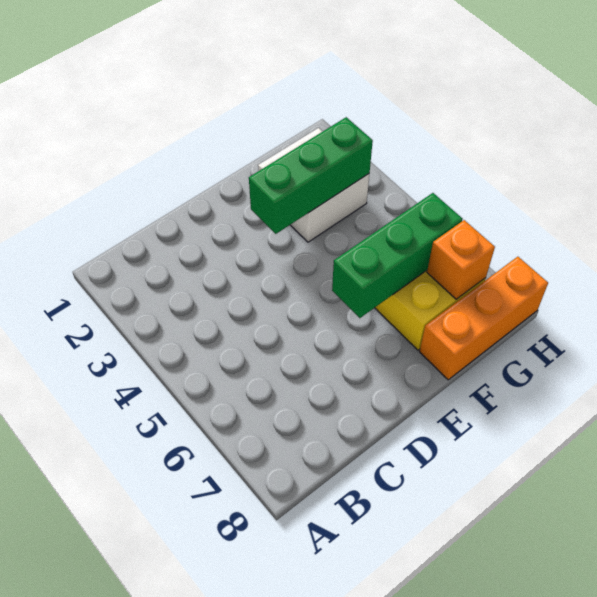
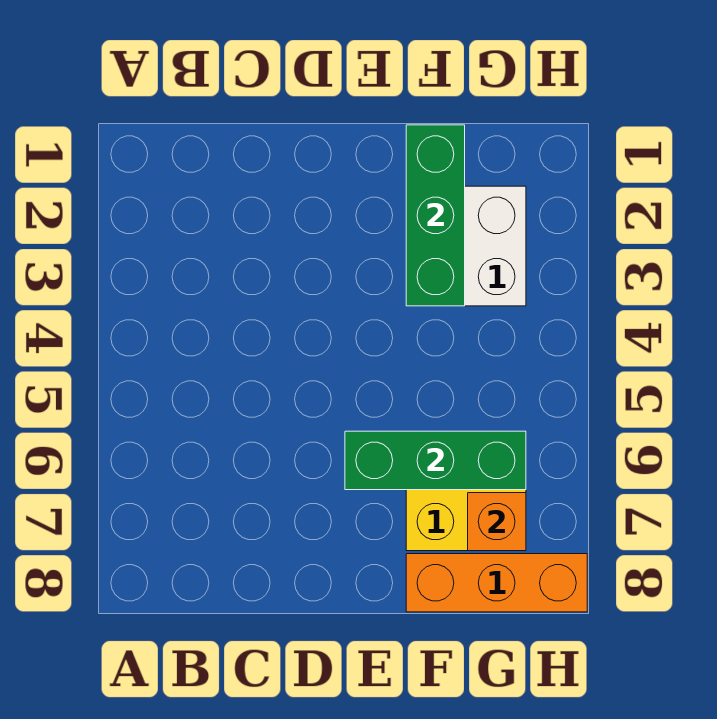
green 1x3 brick [249,117,373,234] -> green 1x3 brick turned to [406,125,465,306]

